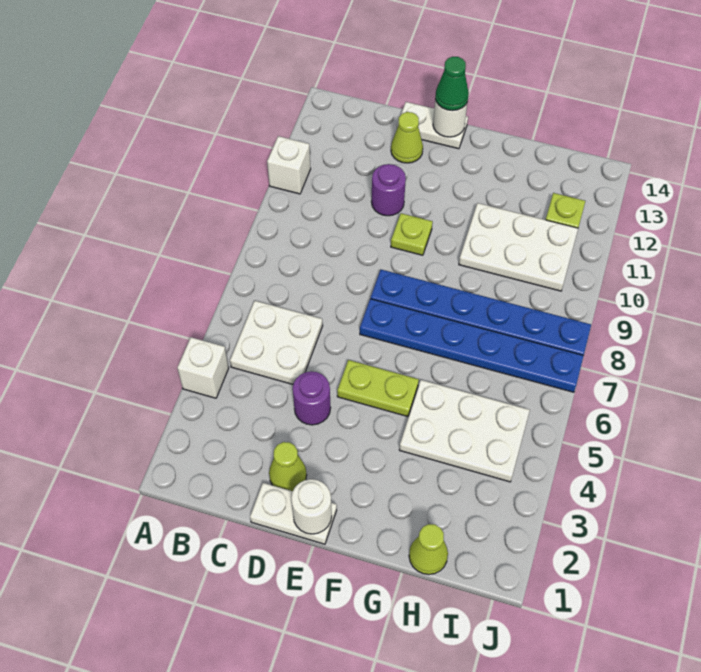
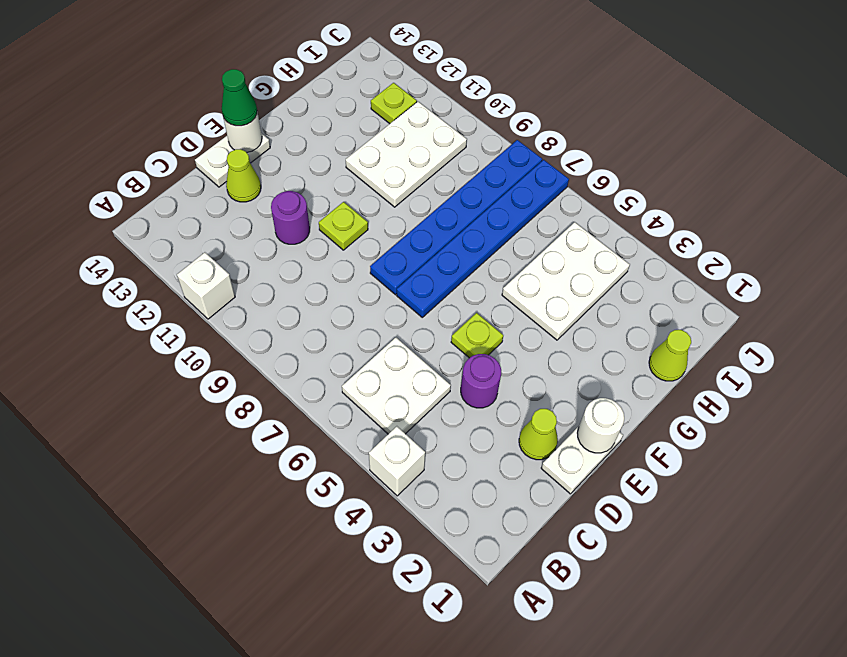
lime 1x2 plate [337,360,419,417] -> lime 1x1 plate [451,313,503,358]

